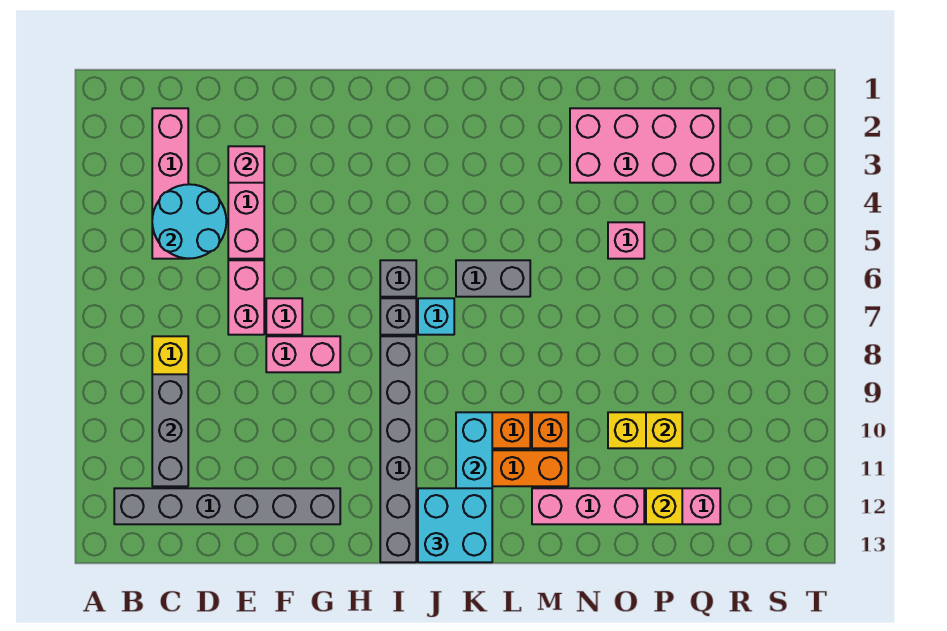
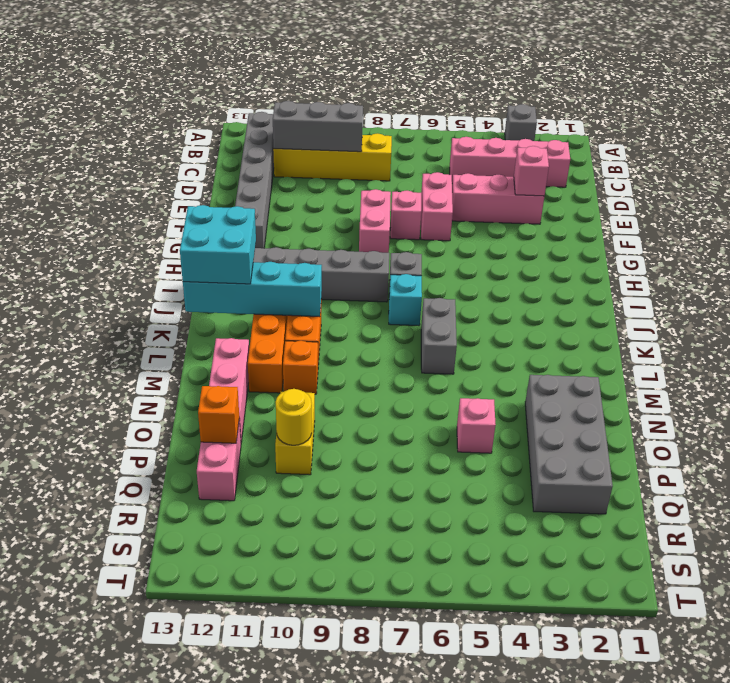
cyan 2x2 round brick [152,184,226,259] -> none
pink 1x2 brick [228,260,264,335] -> pink 1x2 brick turned to [421,172,453,241]
grey 1x1 brick [380,260,416,297] -> grey 1x1 brick moved to [505,104,537,141]
pink 2x4 brick [570,108,720,183] -> grey 2x4 brick [525,375,613,514]
yellow 1x1 brick [646,412,682,448] -> yellow 1x1 round brick [276,389,312,445]
yellow 1x1 brick [646,488,682,524] -> orange 1x1 brick [198,386,239,443]

